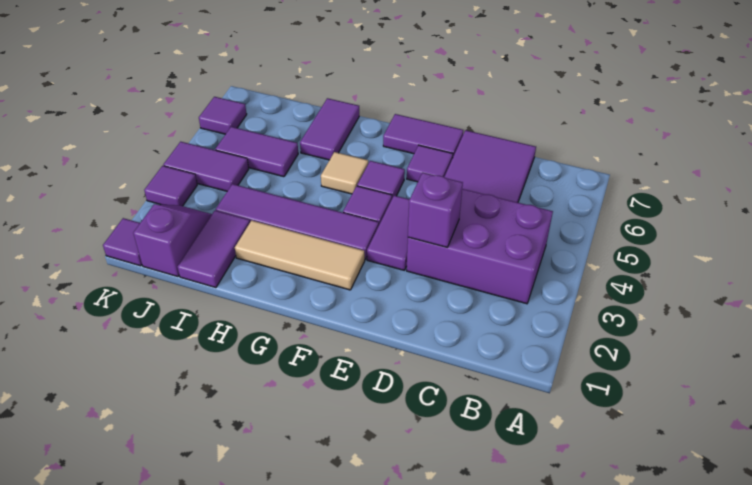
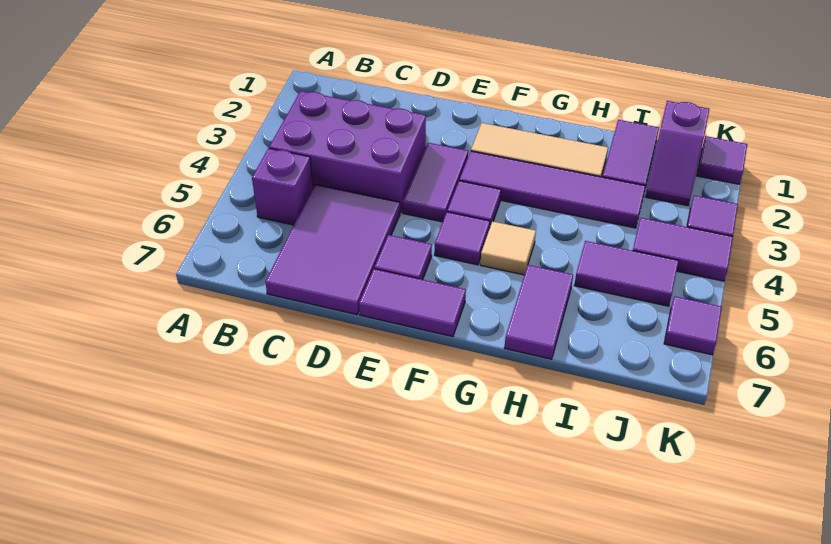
purple 1x1 brick [408,173,463,247] -> purple 1x1 brick moved to [252,148,313,225]

